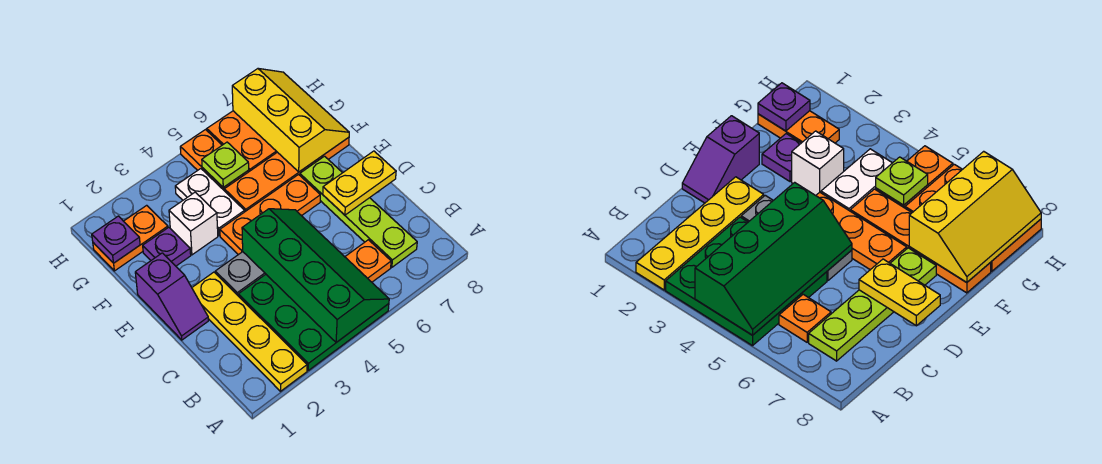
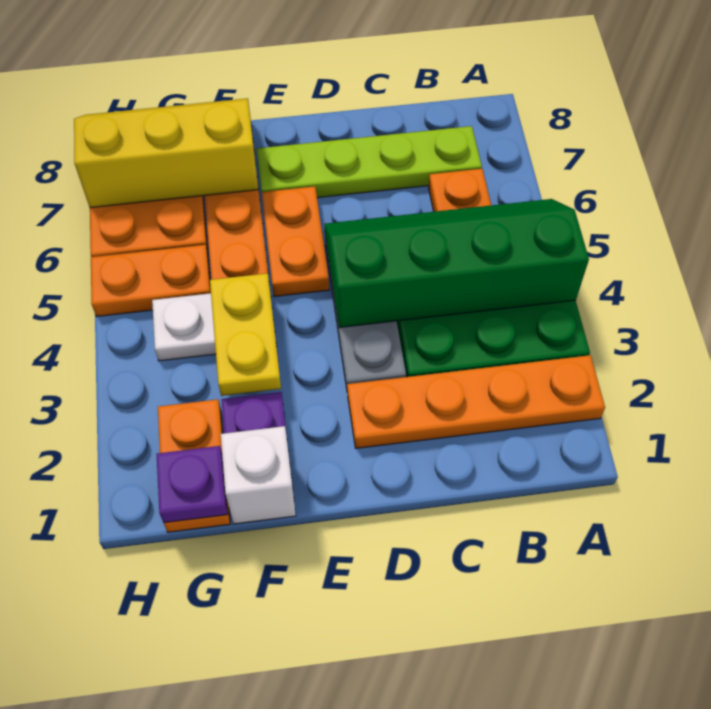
yellow 1x4 plate [192,272,307,391] -> orange 1x4 plate [347,355,605,448]
purple 1x2 slope [135,253,208,340] -> none
yellow 1x2 plate [323,151,396,215] -> yellow 1x2 plate moved to [210,273,281,396]
orange 1x3 plate [220,175,320,255] -> orange 1x2 plate [262,186,329,297]
white 1x1 brick [169,192,218,255] -> white 1x1 brick moved to [221,426,296,524]
lime 1x1 plate [202,142,249,187] -> none

